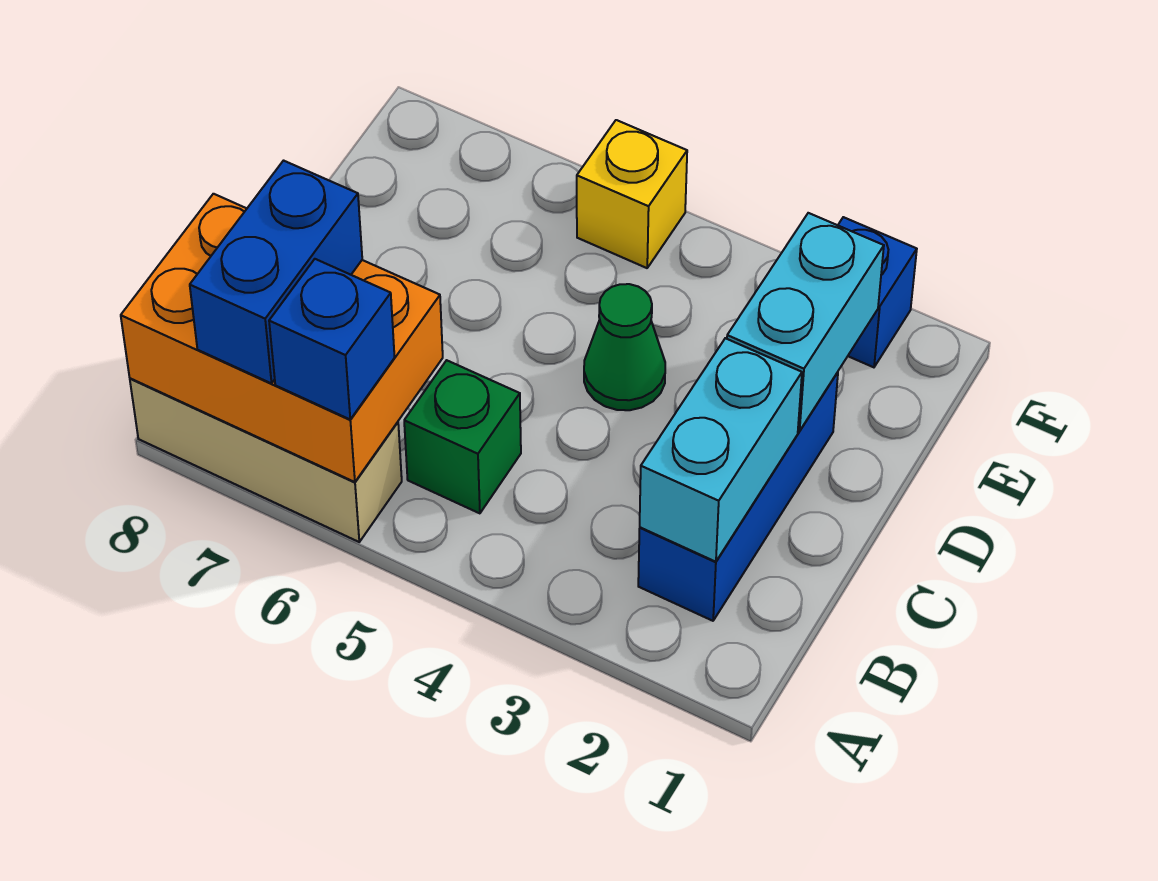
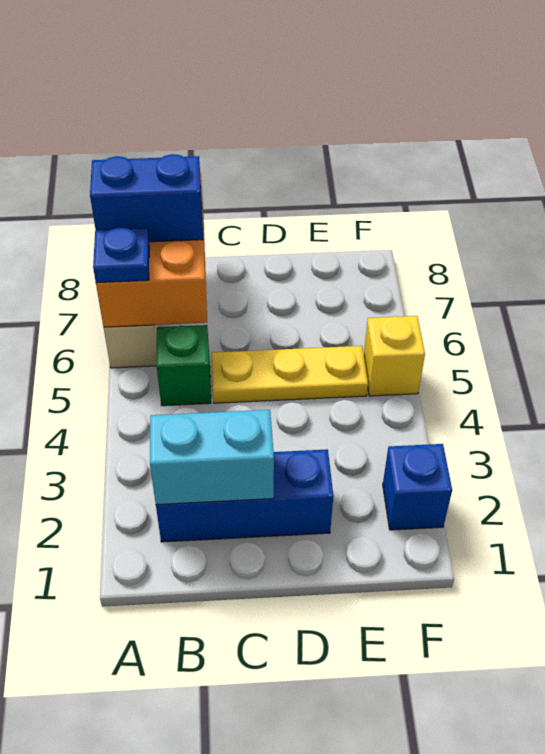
blue 1x1 brick [269,259,395,419] -> blue 1x1 plate [93,227,149,283]
none -> yellow 1x3 plate [212,346,368,403]
cyan 1x2 brick [727,213,884,431] -> none
green 1x1 cone [584,284,665,410] -> none

